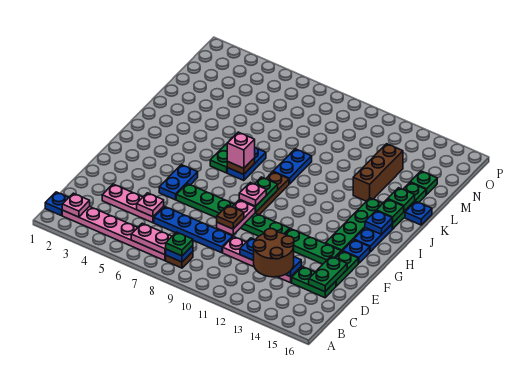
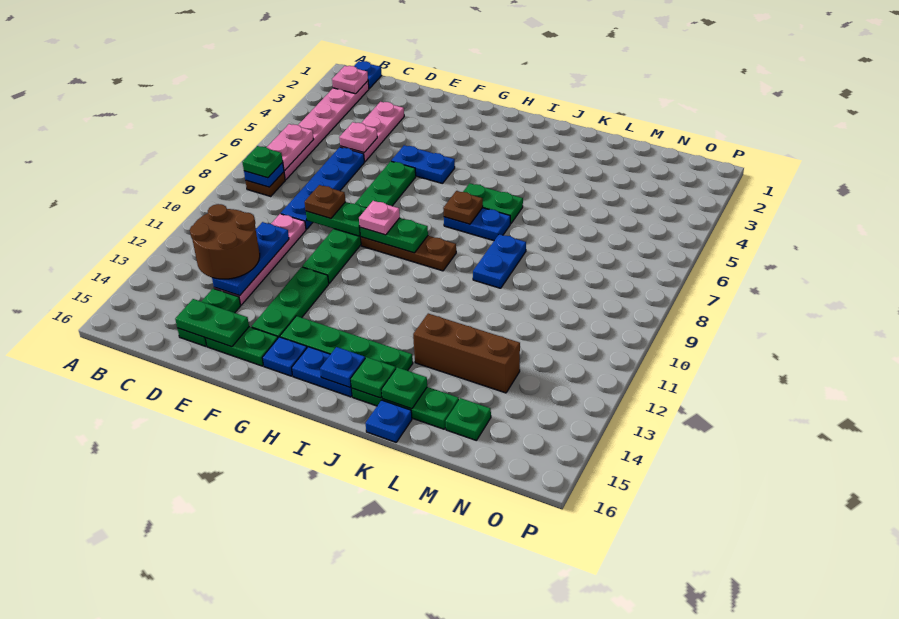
pink 1x2 plate [217,200,256,235] -> green 1x2 plate [306,202,366,236]
pink 1x1 brick [227,132,255,168] -> none
blue 1x2 plate [273,149,312,184] -> blue 1x2 plate turned to [473,234,526,288]

